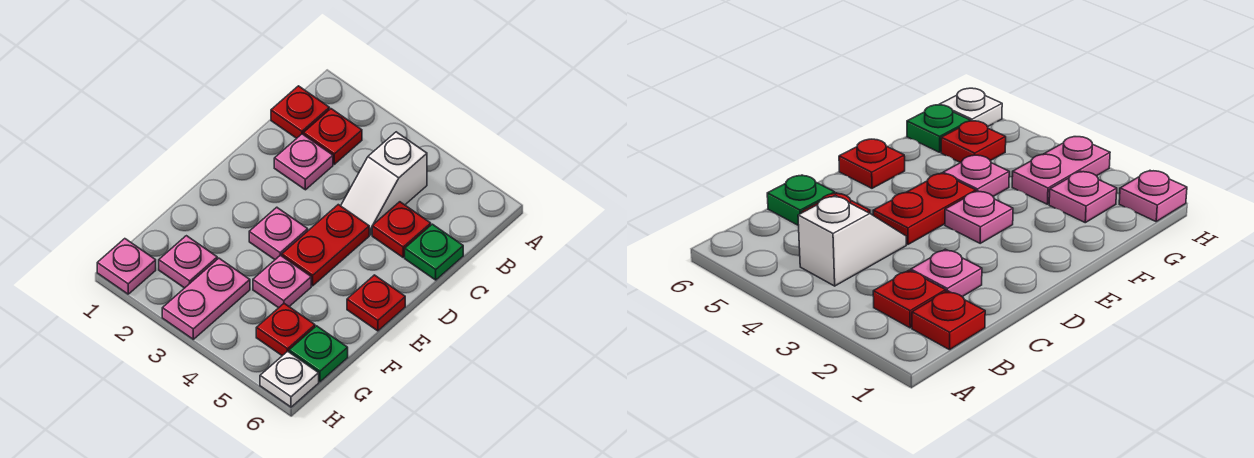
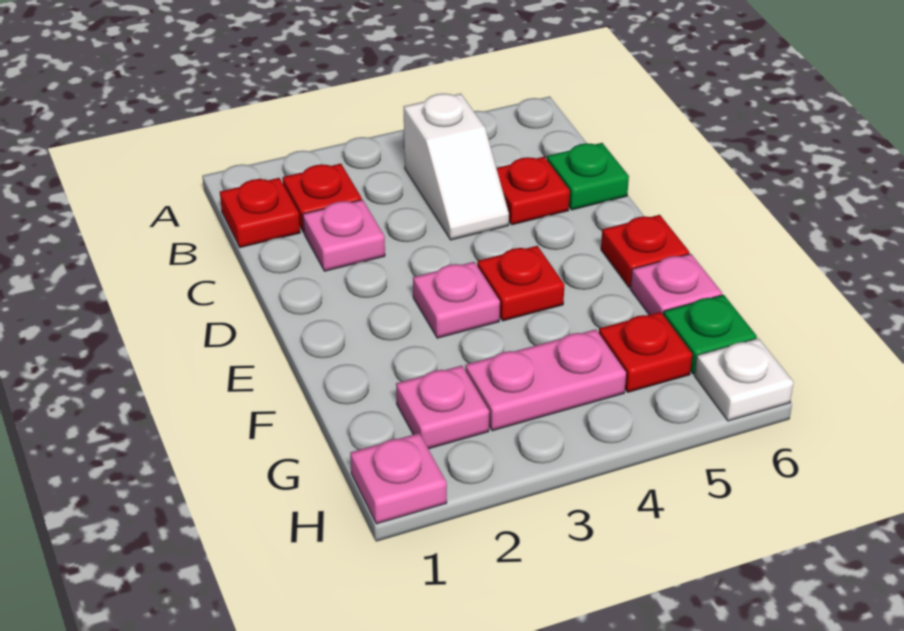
red 1x2 plate [282,205,369,286] -> red 1x1 plate [477,246,564,321]
pink 1x1 plate [253,255,311,308] -> pink 1x1 plate moved to [630,254,722,315]
pink 1x2 plate [162,258,250,339] -> pink 1x2 plate turned to [465,329,626,431]

